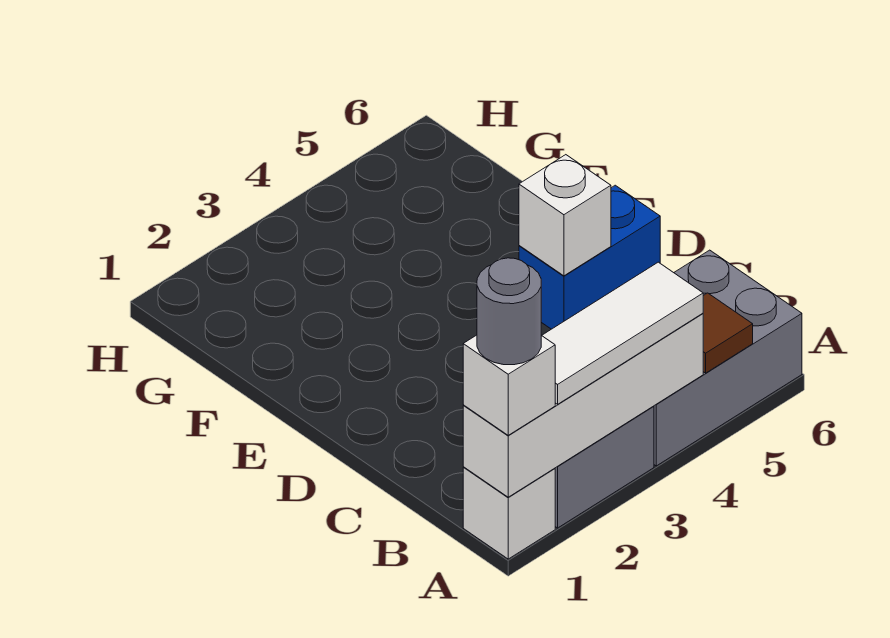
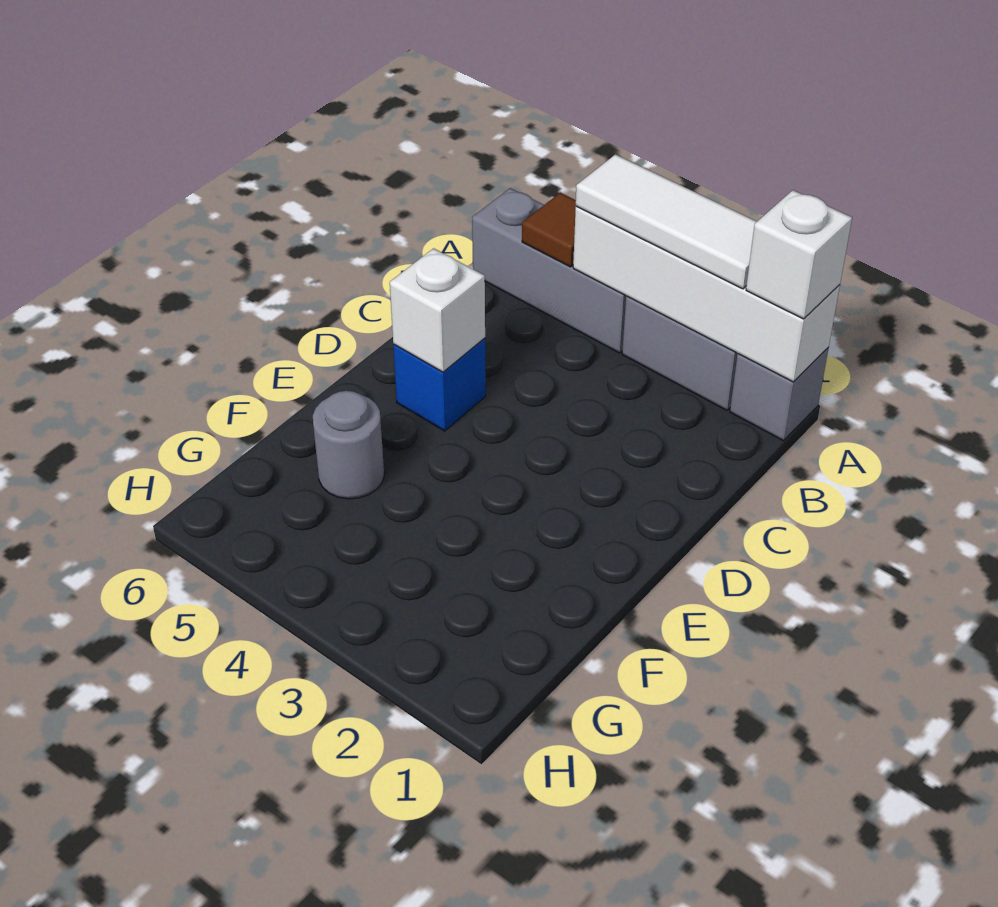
white 1x1 brick [463,467,555,559] -> grey 1x1 brick [730,348,828,441]
grey 1x1 round brick [477,258,541,365] -> grey 1x1 round brick moved to [313,391,384,499]
grey 2x3 brick [654,250,802,466] -> grey 1x3 brick [472,188,626,353]
blue 1x2 brick [519,185,660,329] -> blue 1x1 brick [393,338,486,431]

